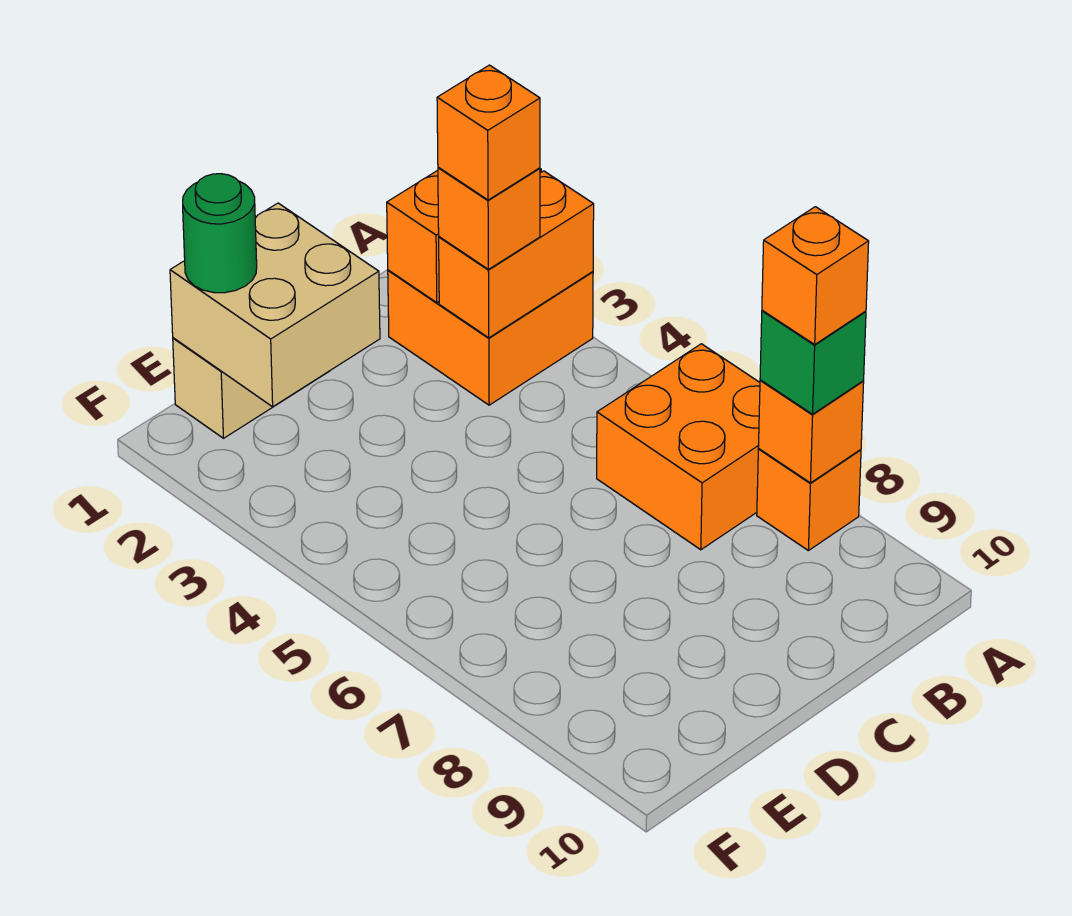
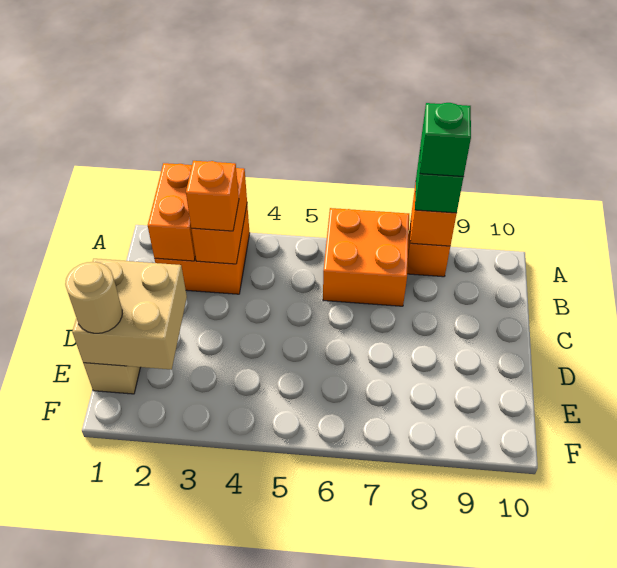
orange 1x1 brick [762,207,869,344] -> green 1x1 brick [420,103,471,177]
orange 1x1 brick [437,65,540,200] -> none
green 1x1 round brick [183,174,257,293] -> tan 1x1 round brick [65,262,122,333]

